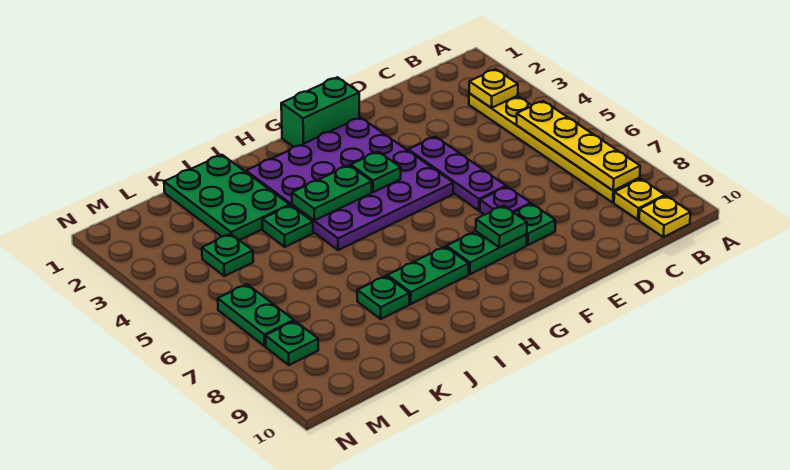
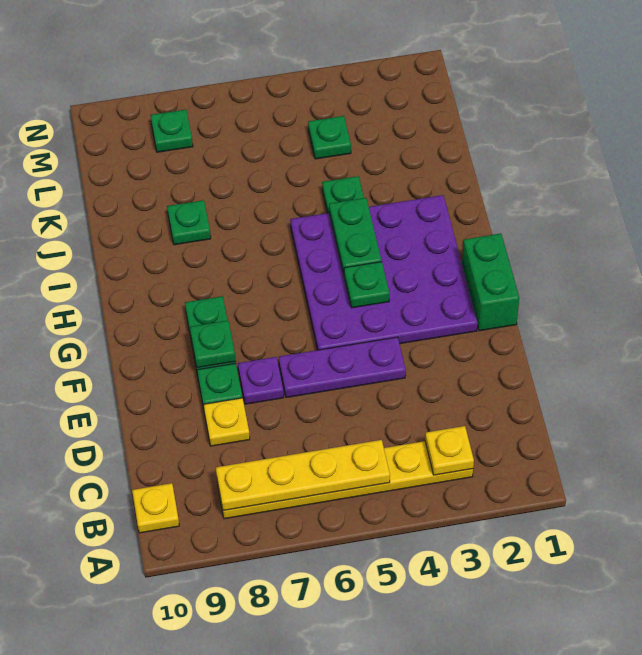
yellow 1x1 plate [614,179,665,220] -> yellow 1x1 plate moved to [203,398,250,446]
green 1x2 plate [387,247,469,304] -> none
green 2x3 plate [164,155,290,240] -> none
green 1x2 plate [218,284,294,346] -> none

